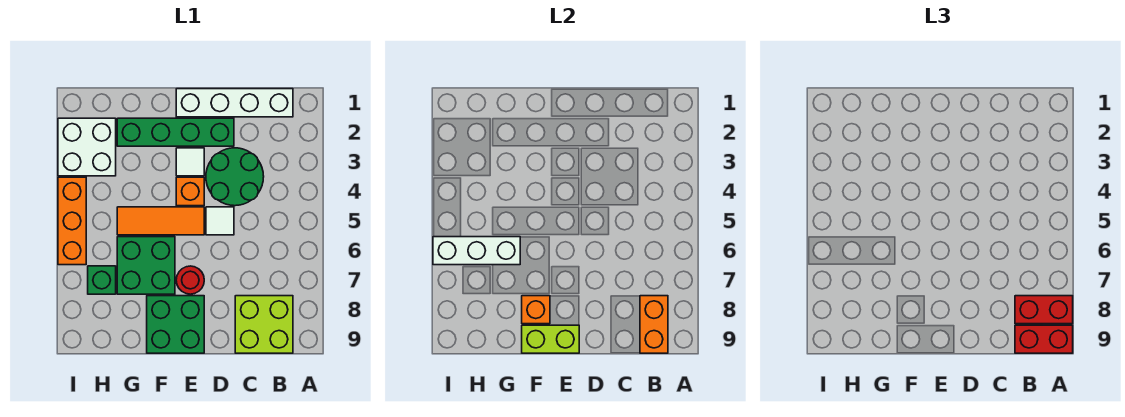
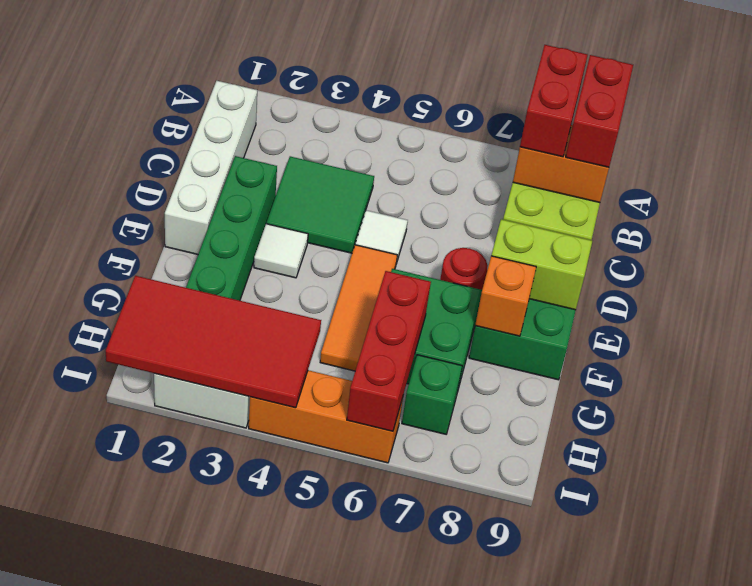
green 2x2 round brick [206,148,264,206] -> green 2x2 tile [267,156,374,253]
orange 1x1 brick [176,177,204,206] -> none
lime 1x2 brick [522,325,579,353] -> lime 1x2 brick turned to [491,219,592,310]
white 1x3 brick [433,237,520,265] -> red 1x3 brick [347,271,431,431]
none -> red 2x4 tile [106,276,321,408]

